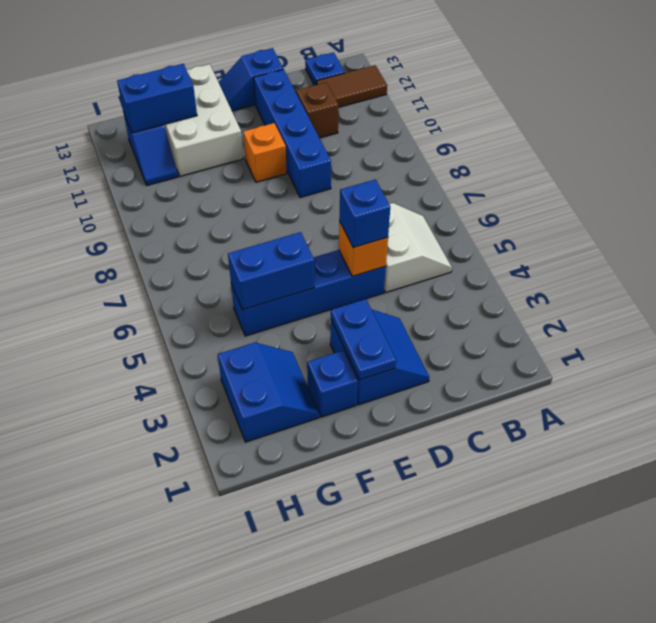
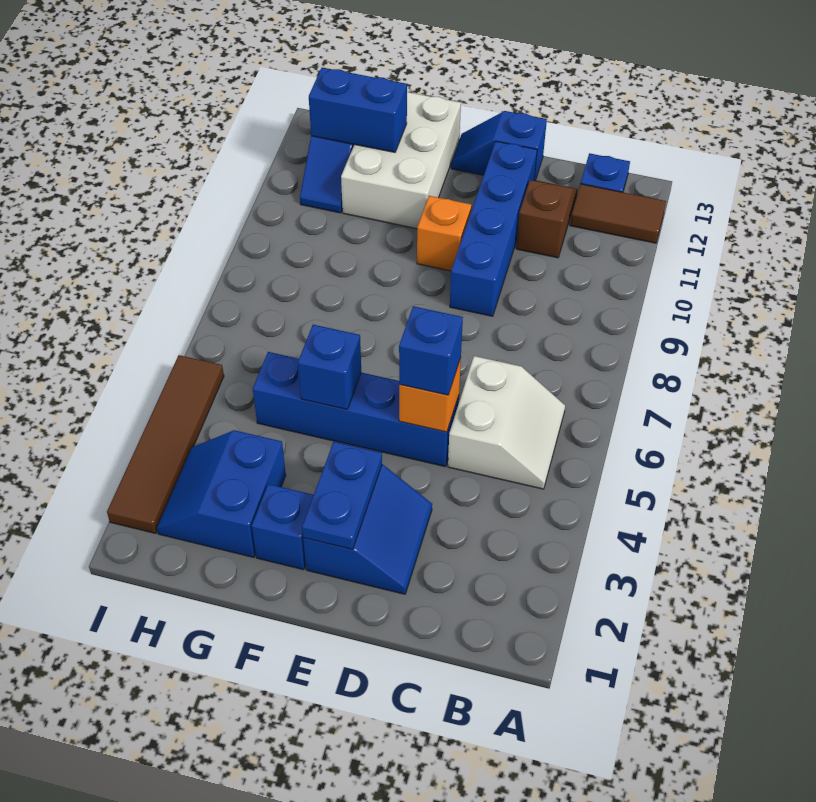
blue 1x2 brick [228,232,314,310] -> blue 1x1 brick [298,325,361,409]
blue 2x2 slope [218,343,319,442] -> blue 2x2 slope turned to [157,430,286,557]
none -> brown 1x4 tile [107,355,224,534]

